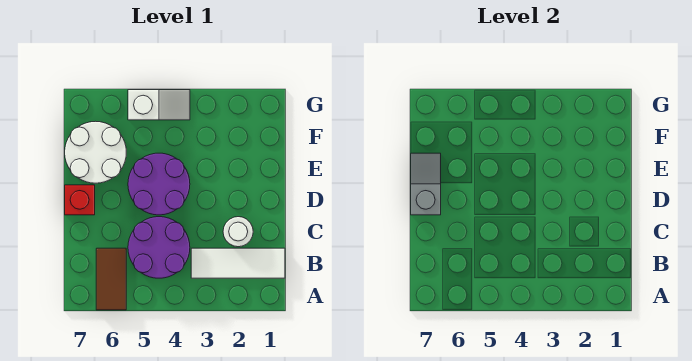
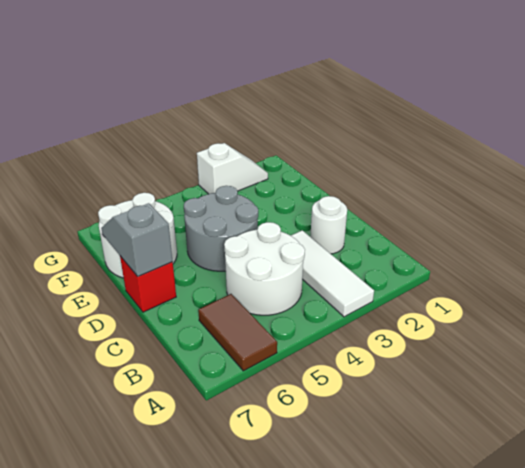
white 1x3 tile [191,248,285,278] -> white 1x3 tile turned to [291,230,374,317]
purple 2x2 round brick [128,217,190,278] -> white 2x2 round brick [224,222,305,315]
purple 2x2 round brick [128,153,190,215] -> grey 2x2 round brick [184,186,258,271]
white 1x2 slope [128,90,190,120] -> white 1x2 slope moved to [197,143,268,194]

